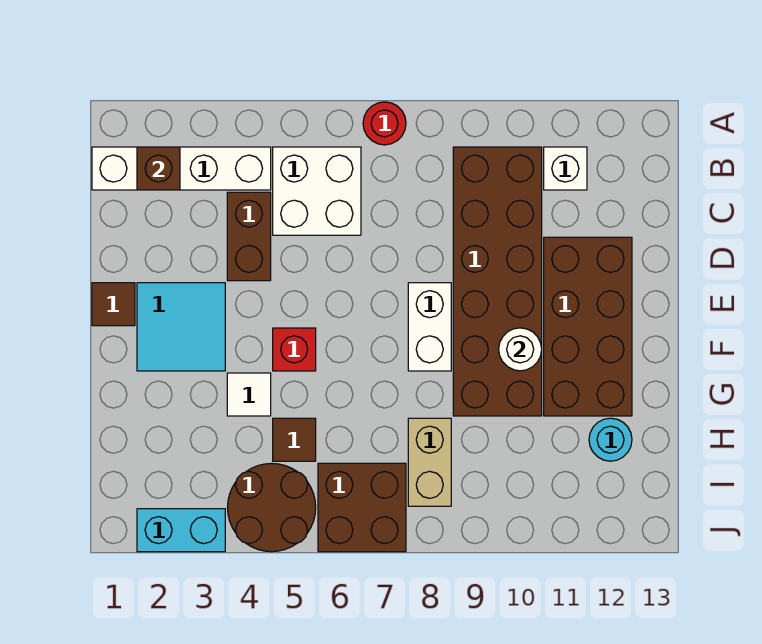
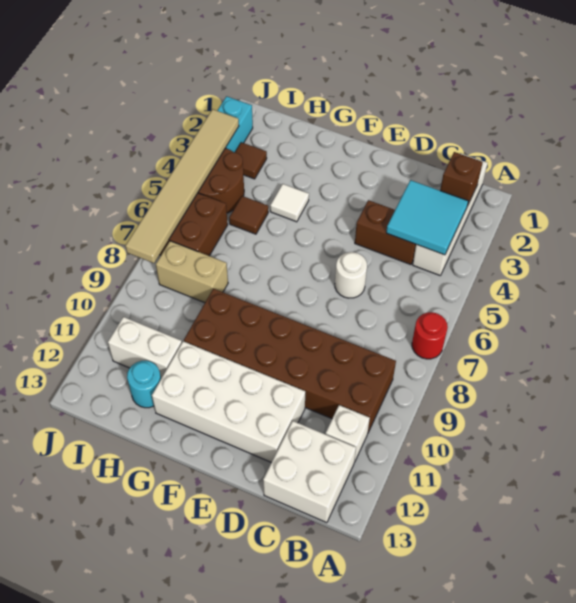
white 2x2 brick [273,147,361,235] -> white 2x2 brick moved to [263,421,356,523]
brown 2x4 brick [544,237,632,416] -> white 2x4 brick [152,341,305,462]
brown 1x1 tile [92,283,135,326] -> brown 1x1 tile moved to [235,142,267,179]
cyan 2x2 tile [137,283,225,371] -> cyan 2x2 tile moved to [386,180,468,255]
white 1x2 brick [408,283,451,371] -> white 1x2 brick moved to [108,317,182,378]
red 1x1 brick [273,328,316,371] -> none
white 1x1 round brick [499,328,542,371] -> white 1x1 round brick moved to [335,252,367,298]
none -> tan 1x6 tile [126,109,239,263]

